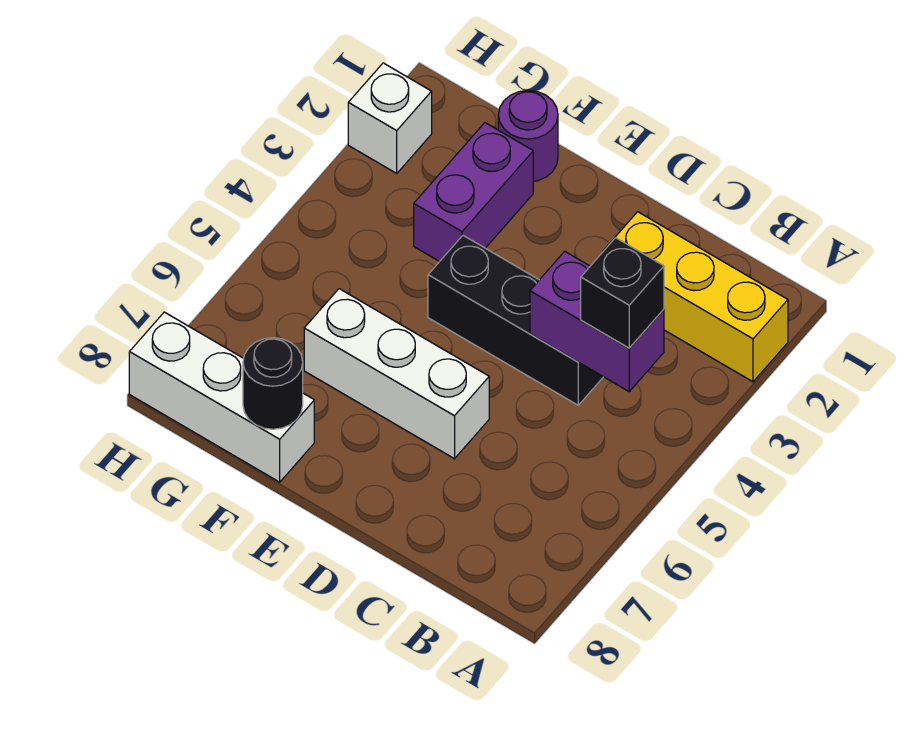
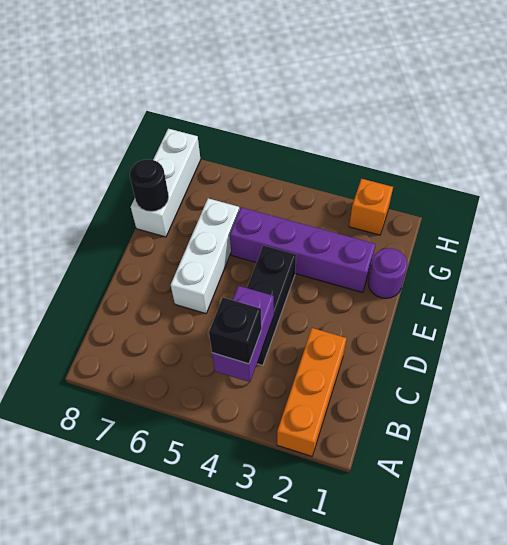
yellow 1x3 brick [603,212,788,382] -> orange 1x3 brick [277,328,346,456]
purple 1x2 brick [414,123,533,262] -> purple 1x4 brick [230,207,376,292]
white 1x1 brick [348,63,432,173] -> orange 1x1 brick [349,179,393,235]

